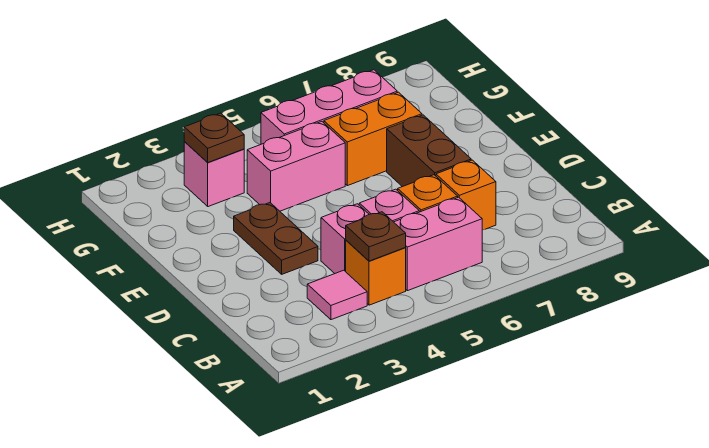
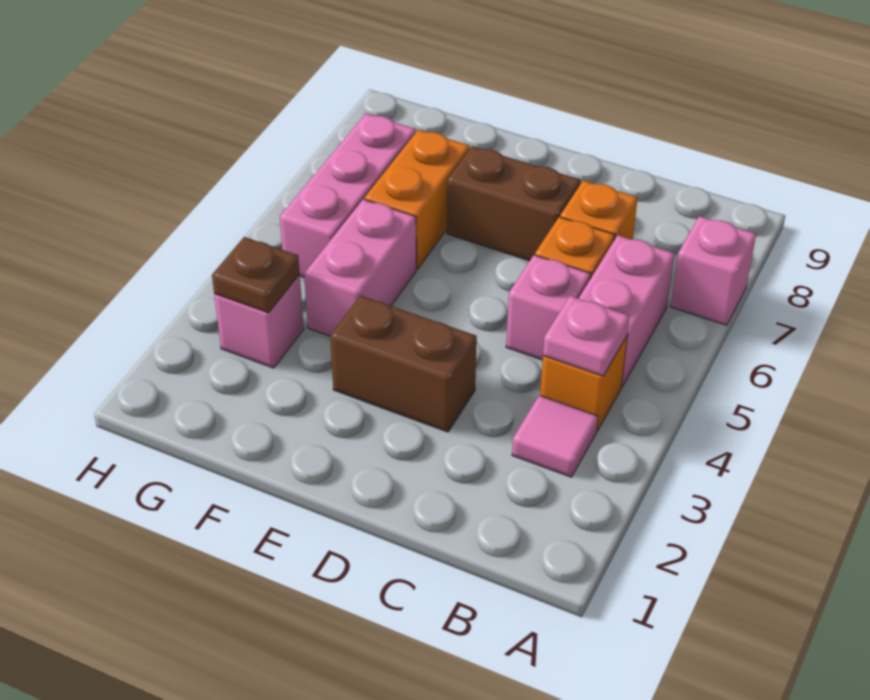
brown 1x1 plate [346,212,406,261] -> pink 1x1 plate [543,296,630,376]
pink 1x1 brick [321,204,369,274] -> pink 1x1 brick moved to [671,216,756,325]
brown 1x2 plate [234,203,318,274] -> brown 1x2 brick [330,296,477,432]

